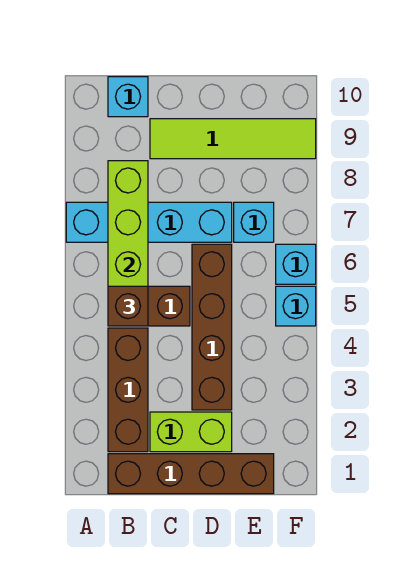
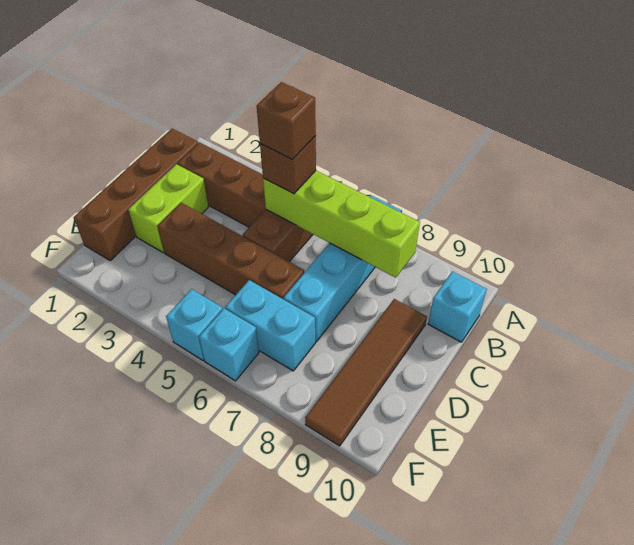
none -> brown 1x1 brick [257,82,316,159]
lime 1x4 tile [150,119,316,159] -> brown 1x4 tile [305,299,427,446]
cyan 1x1 brick [234,202,274,242] -> cyan 1x2 brick [225,280,315,371]

